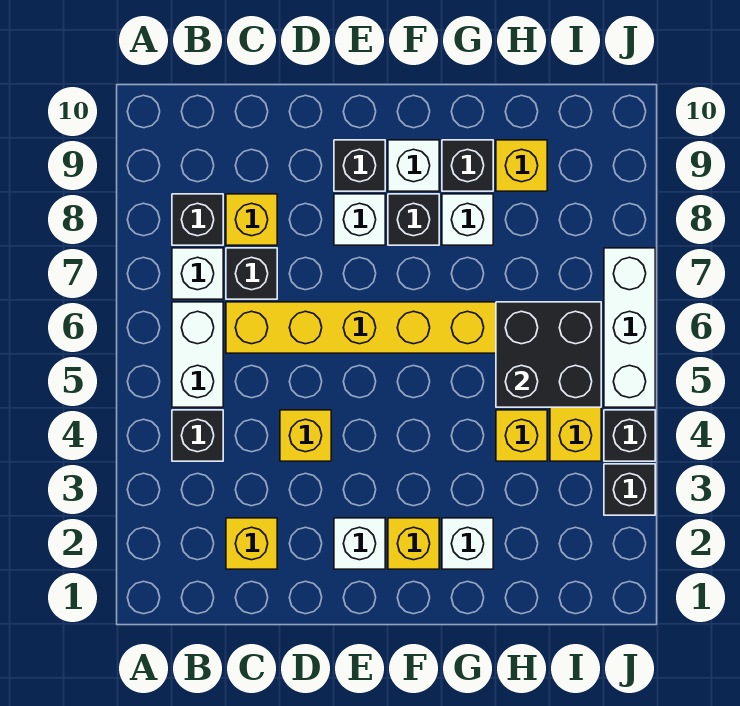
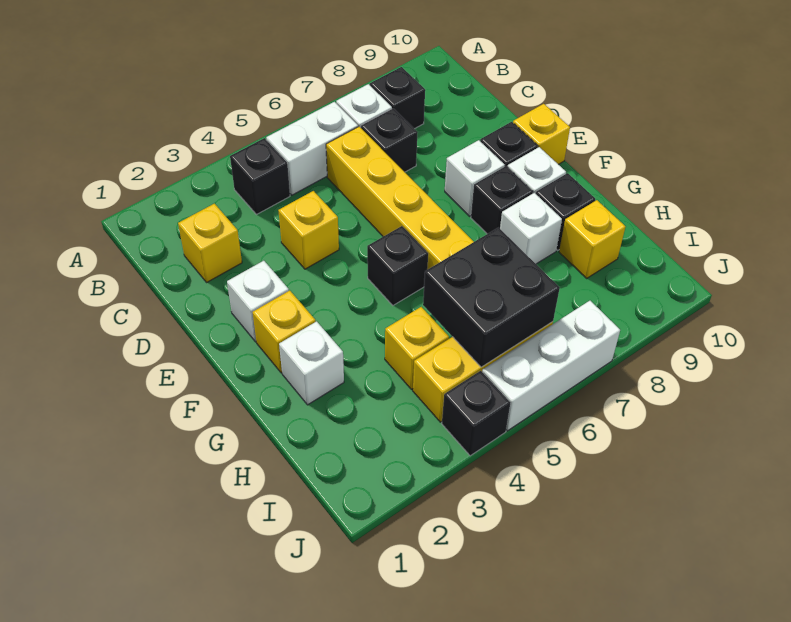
yellow 1x1 brick [226,194,277,245] -> yellow 1x1 brick moved to [513,104,570,164]
black 1x1 brick [604,464,655,515] -> black 1x1 brick moved to [367,226,428,305]

